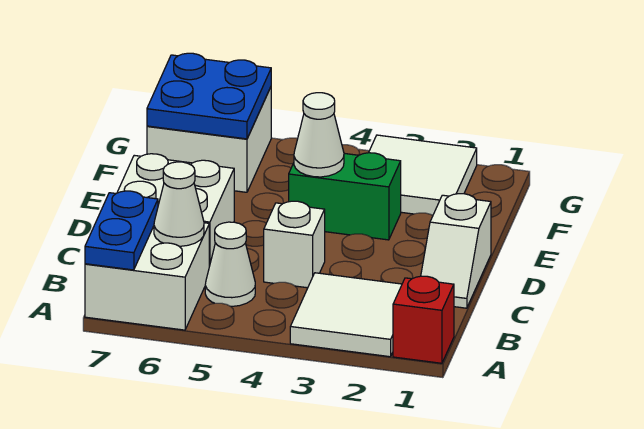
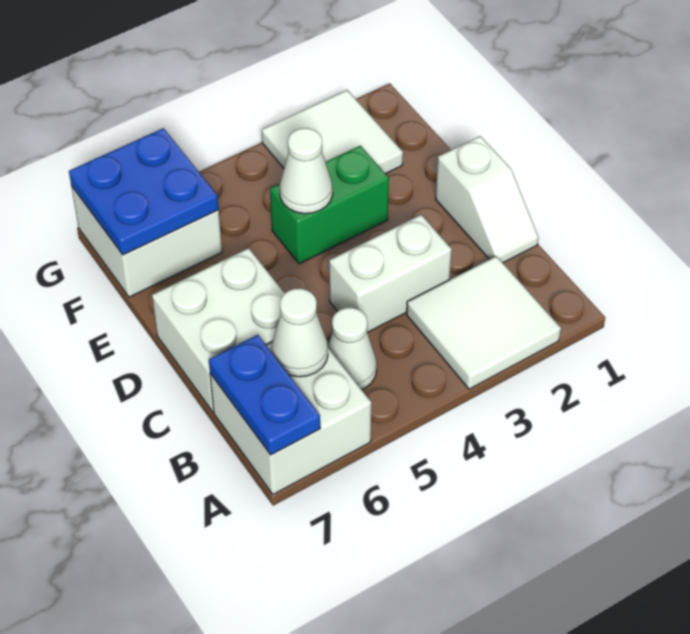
red 1x1 brick [393,276,454,363] -> none
white 1x1 brick [264,201,325,288] -> white 1x2 brick [329,215,452,332]

